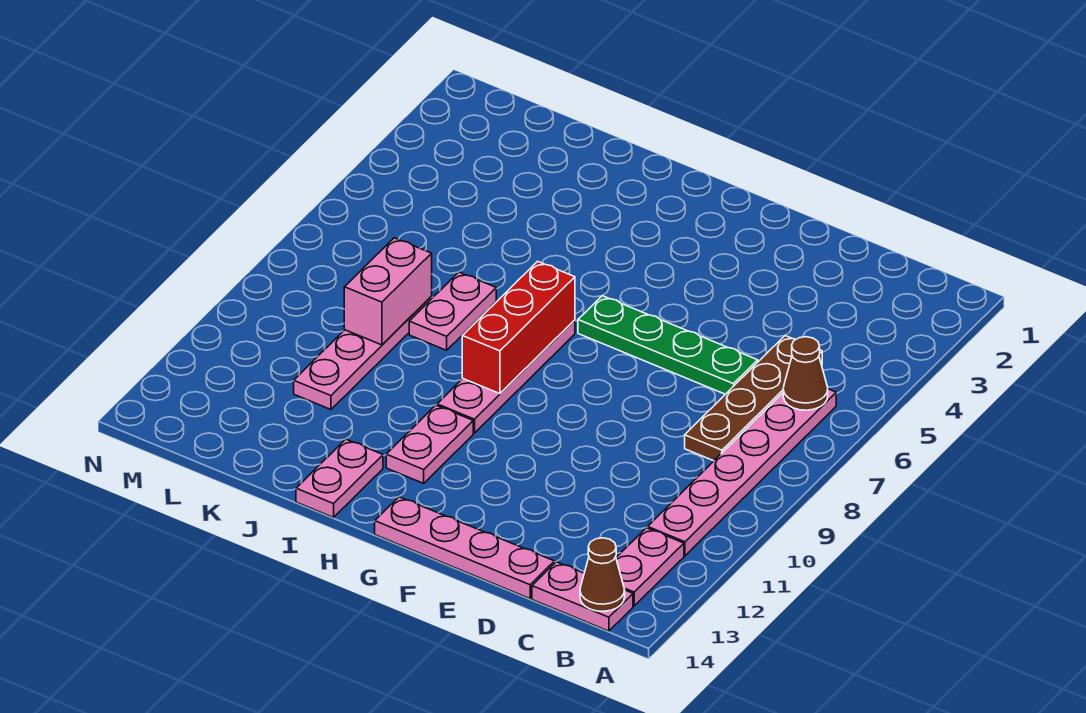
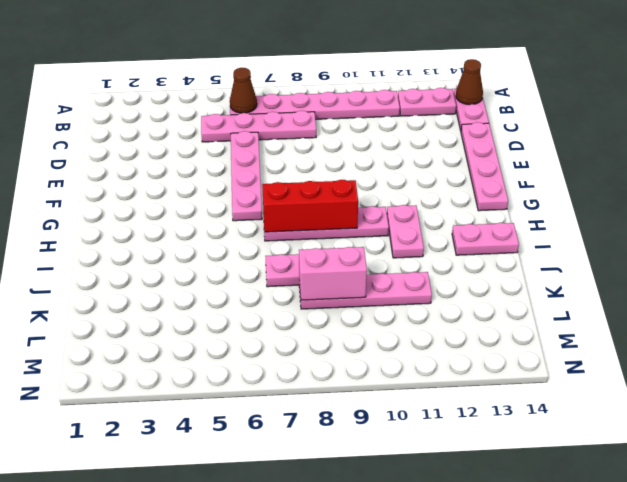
brown 1x4 plate [685,336,822,461] -> pink 1x4 plate [201,111,316,142]
green 1x4 plate [578,296,758,394] -> pink 1x4 plate [231,131,262,221]
pink 1x2 plate [386,405,473,483] -> pink 1x2 plate turned to [387,205,424,258]

